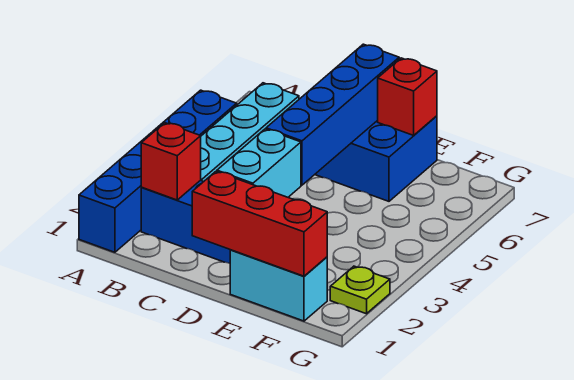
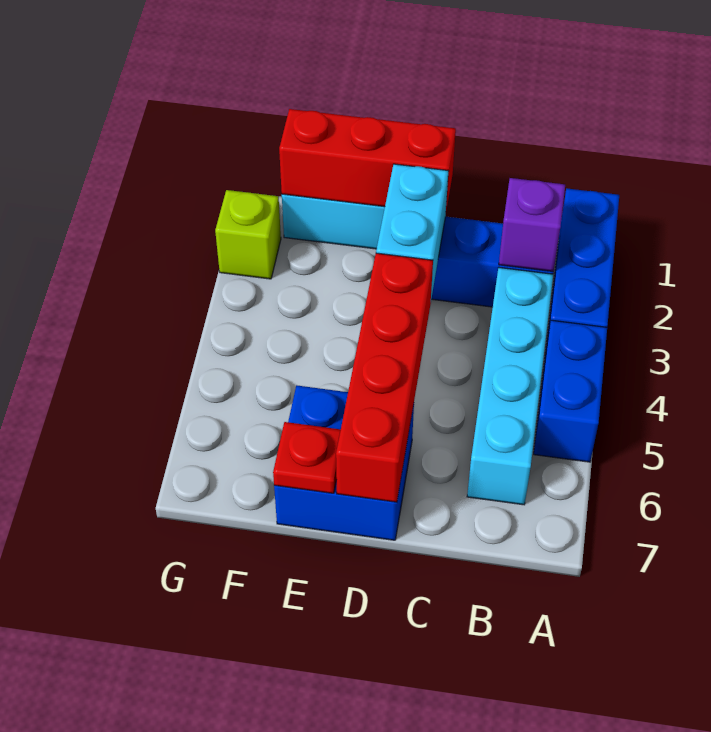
red 1x1 brick [141,123,201,200] -> purple 1x1 brick [499,178,565,272]
blue 1x4 brick [266,44,399,185] -> red 1x4 brick [336,253,433,502]
red 1x1 brick [378,58,437,135] -> red 1x1 plate [273,422,341,493]
lime 1x1 plate [330,266,390,314] -> lime 1x1 brick [215,190,281,279]

